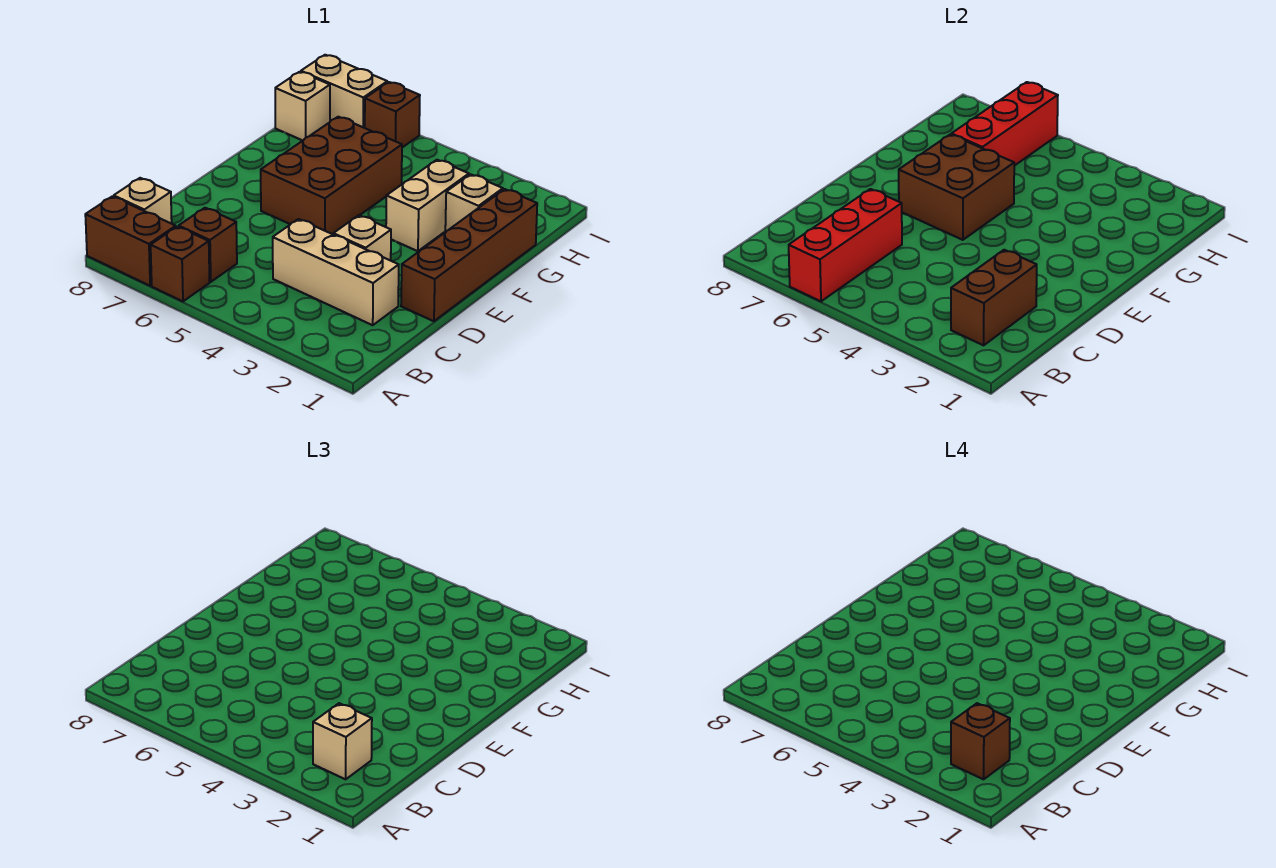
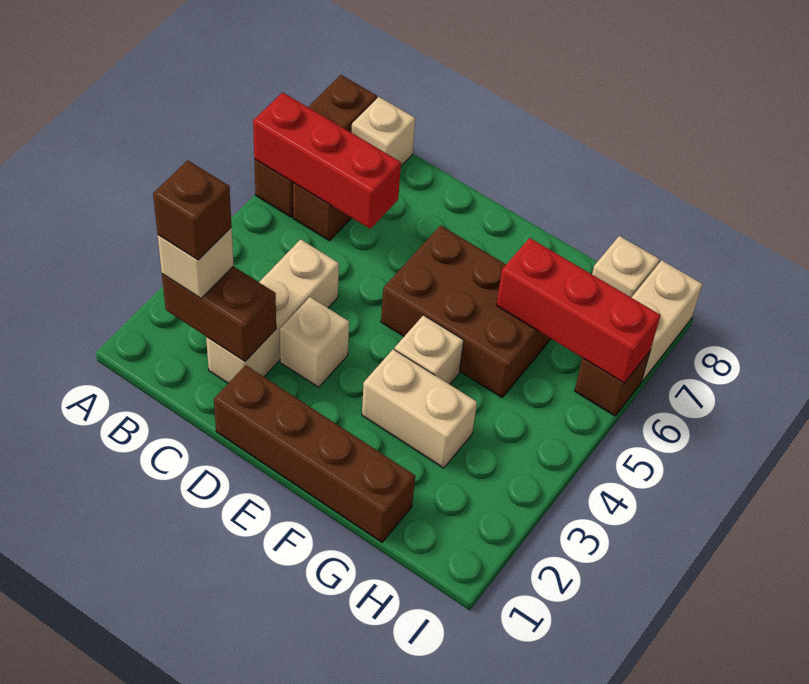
brown 2x2 brick [899,134,1014,240] -> none
tan 1x1 brick [445,174,503,232] -> tan 1x1 brick moved to [394,315,464,384]

